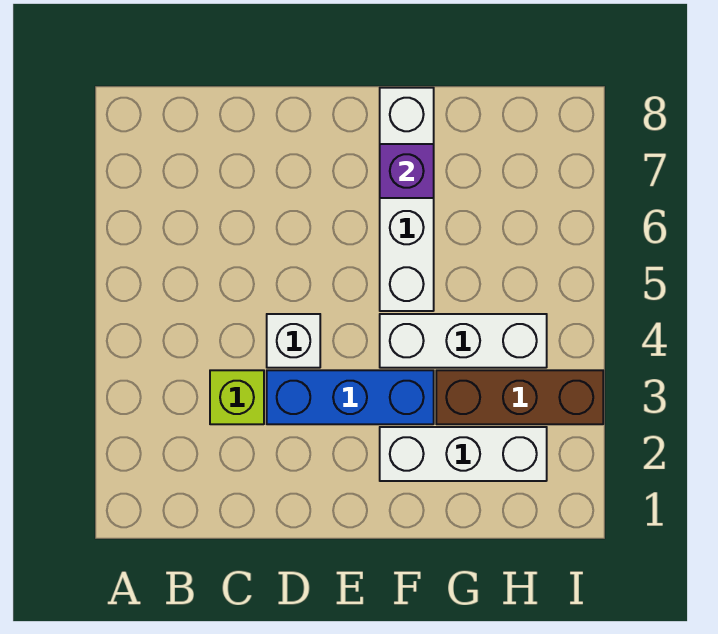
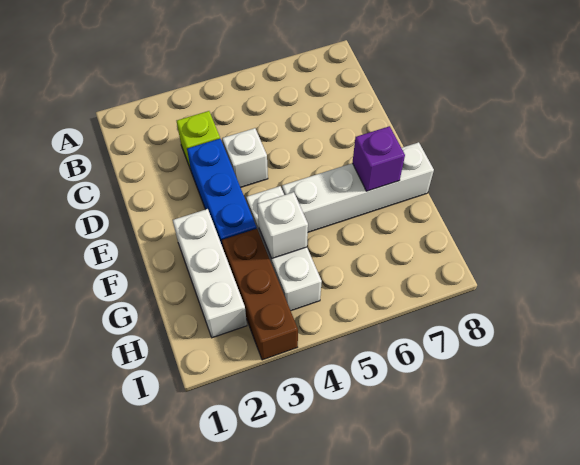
none -> white 1x1 brick [257,192,308,258]

